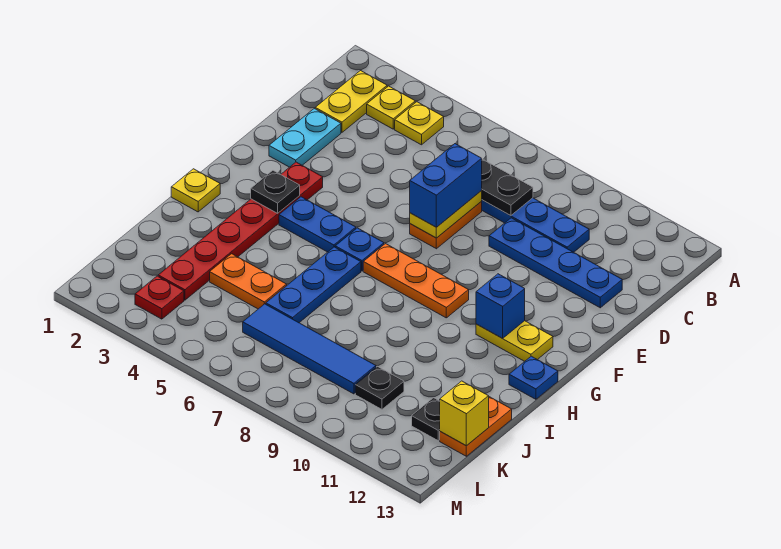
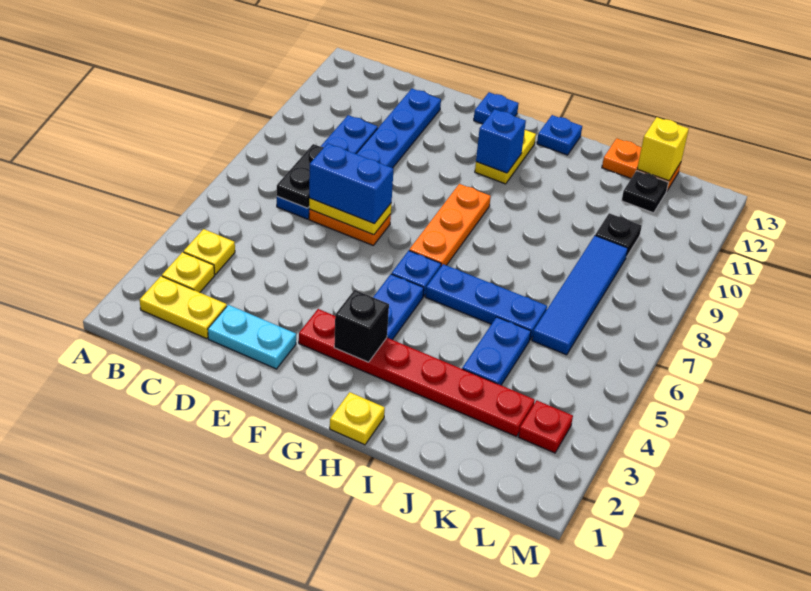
none -> blue 1x1 plate [474,92,519,124]
black 1x1 plate [251,171,300,213] -> black 1x1 brick [334,290,389,362]
orange 1x2 plate [210,254,287,309] -> blue 1x2 plate [462,317,531,385]

